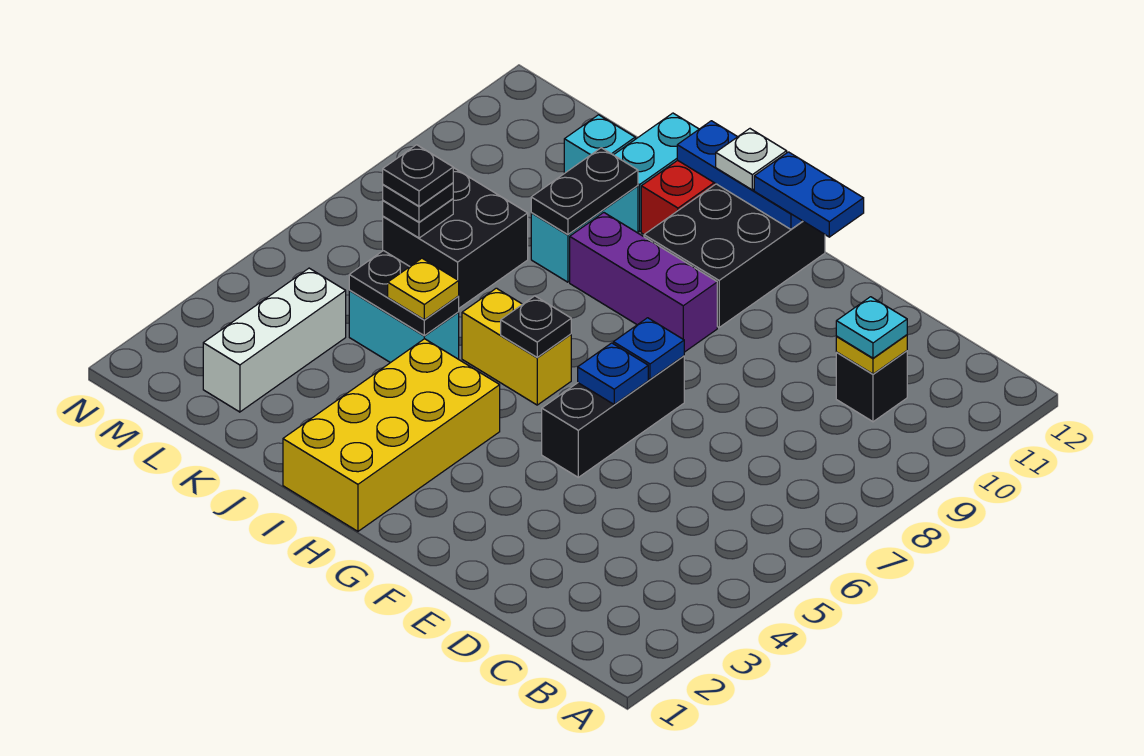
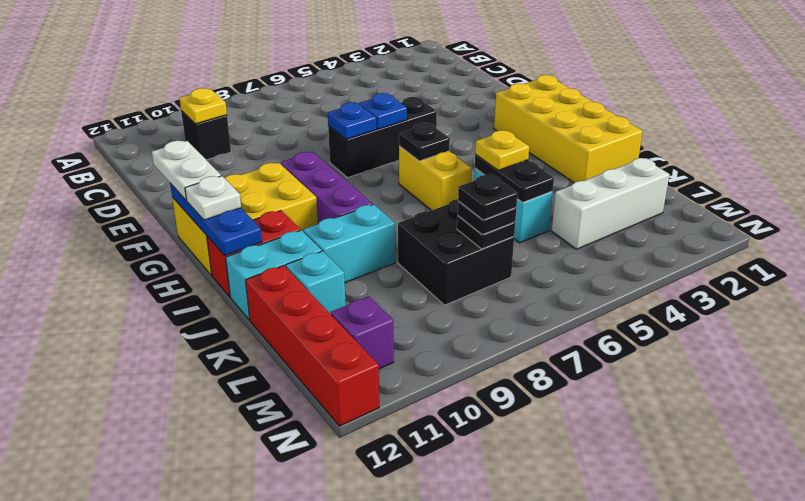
cyan 1x1 plate [836,297,907,358] -> none
blue 1x2 plate [754,152,864,237] -> white 1x2 plate [152,141,221,200]
black 2x3 brick [644,184,825,327] -> yellow 2x3 brick [172,163,318,275]
yellow 2x4 brick [283,339,500,531] -> yellow 2x4 brick turned to [494,75,643,183]
black 1x2 plate [531,148,638,235] -> none
none -> red 1x4 brick [246,265,379,426]
none -> purple 1x1 brick [331,297,394,369]

